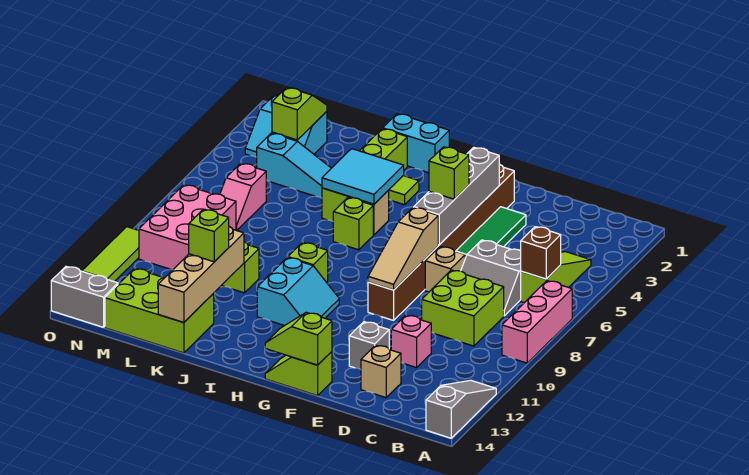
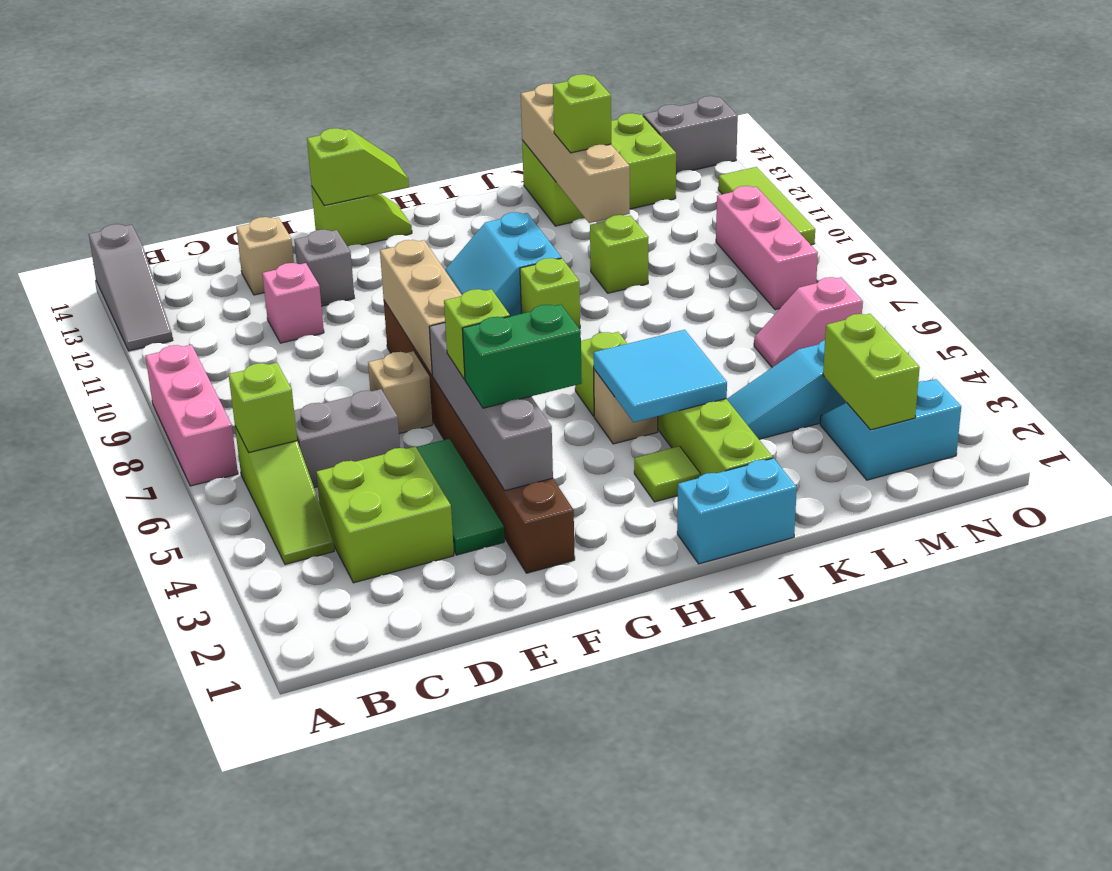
brown 1x1 brick [521,227,561,279] -> lime 1x1 brick [229,363,297,452]
lime 2x2 brick [422,270,504,346] -> lime 2x2 brick moved to [316,446,454,583]
none -> green 1x2 brick [462,304,582,408]
tan 1x3 slope [368,207,438,290] -> tan 1x3 brick [380,240,462,375]
lime 1x2 slope [272,87,327,140] -> lime 1x2 brick [823,314,920,430]
pink 1x2 slope [220,163,266,230] -> pink 1x2 slope turned to [754,277,863,367]
pink 2x3 brick [139,185,236,270] -> pink 1x3 brick [716,186,818,310]

